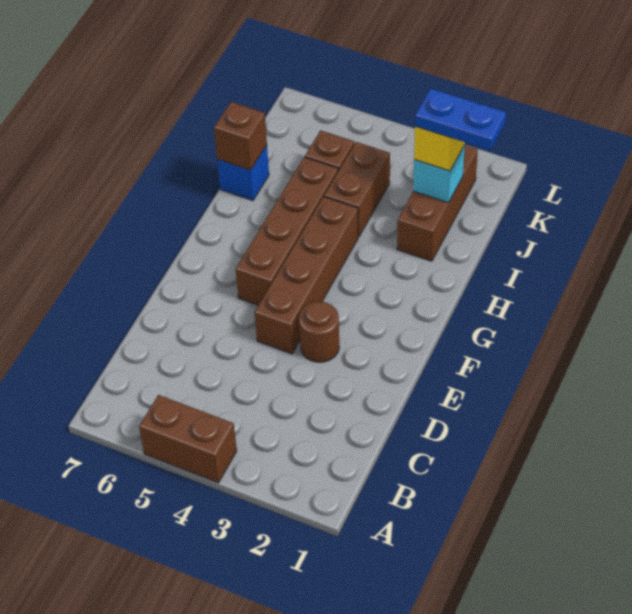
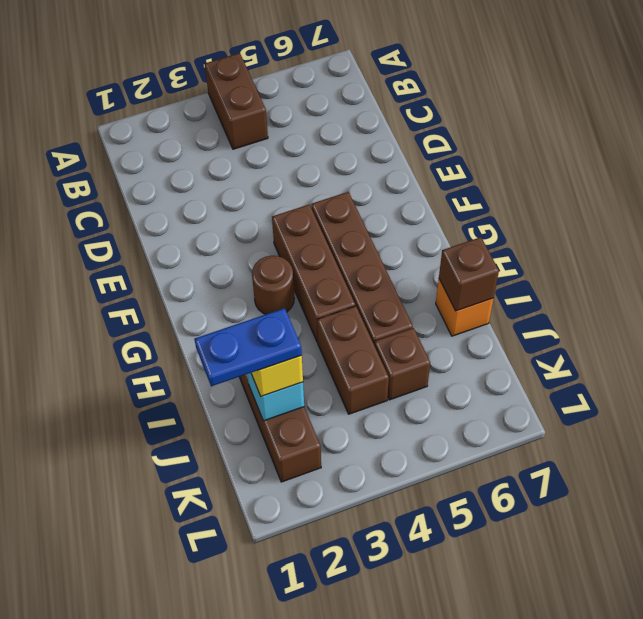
brown 1x2 brick [139,395,237,483] -> brown 1x2 brick turned to [205,53,268,149]
brown 1x1 round brick [299,302,339,362] -> brown 1x1 round brick moved to [252,256,294,314]
brown 1x4 brick [255,197,358,354] -> brown 1x3 brick [272,205,355,342]
blue 1x1 brick [217,145,269,201] -> orange 1x1 brick [436,279,494,336]

